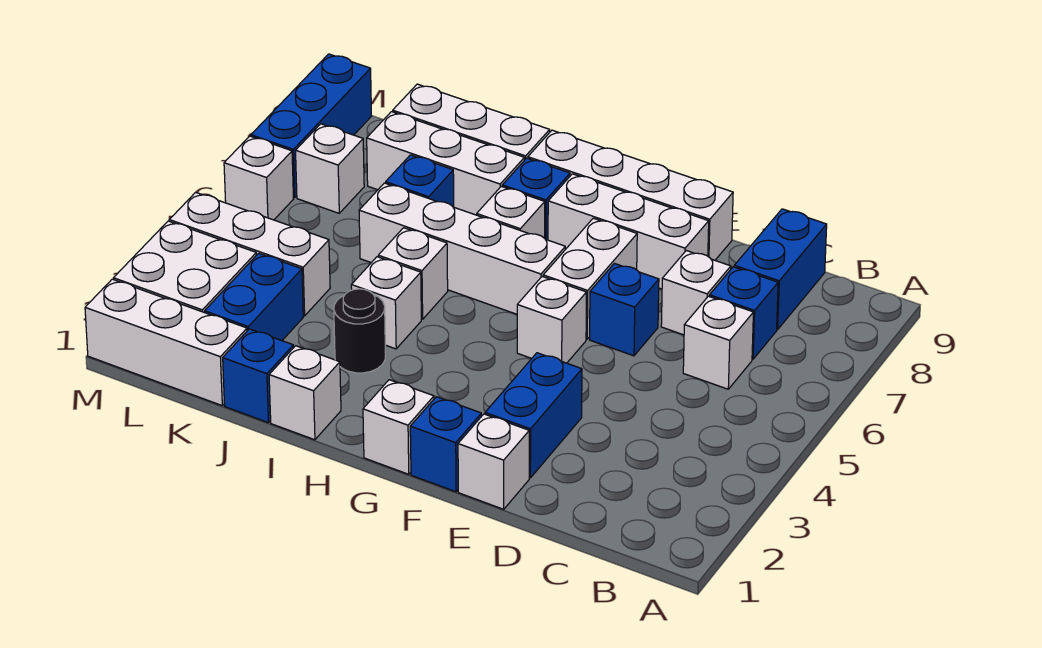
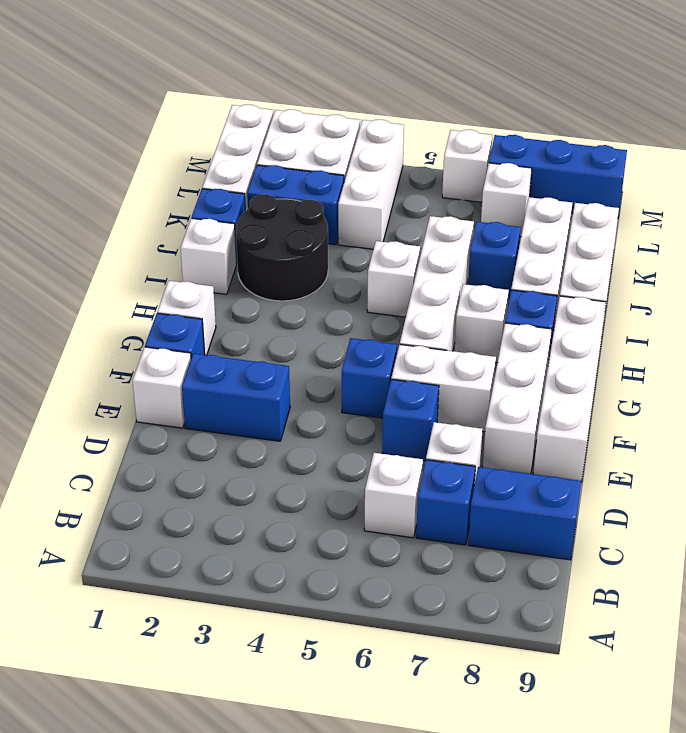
white 1x1 brick [517,277,587,363] -> blue 1x1 brick [342,338,397,418]
black 1x1 round brick [334,289,386,373] -> black 2x2 round brick [236,194,328,301]
white 1x1 brick [351,257,421,349] -> none

